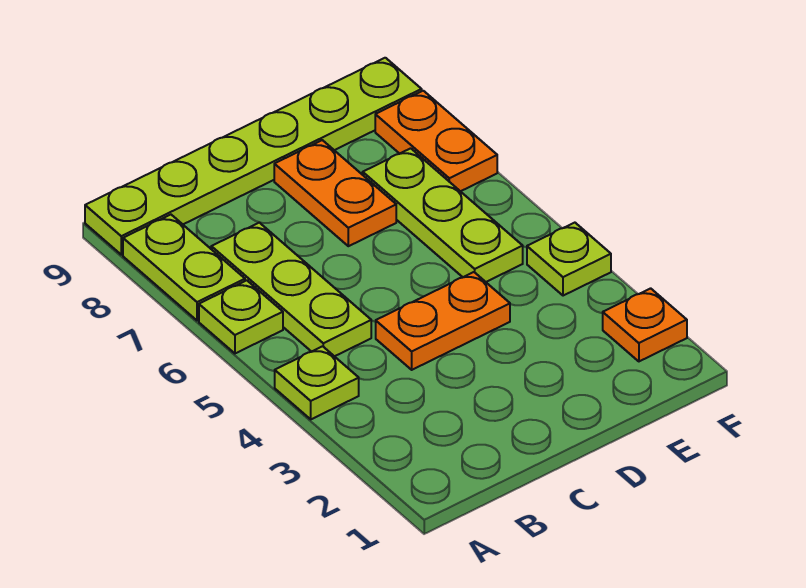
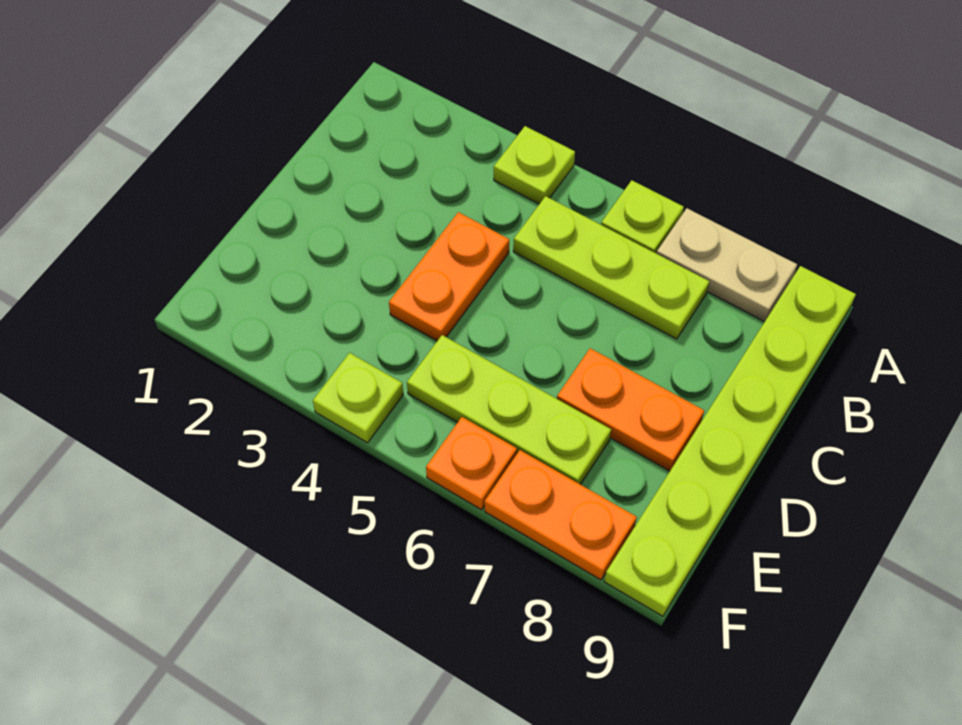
lime 1x2 plate [123,215,245,321] -> tan 1x2 plate [657,208,797,322]
orange 1x1 plate [603,288,687,361] -> orange 1x1 plate moved to [426,417,517,510]

